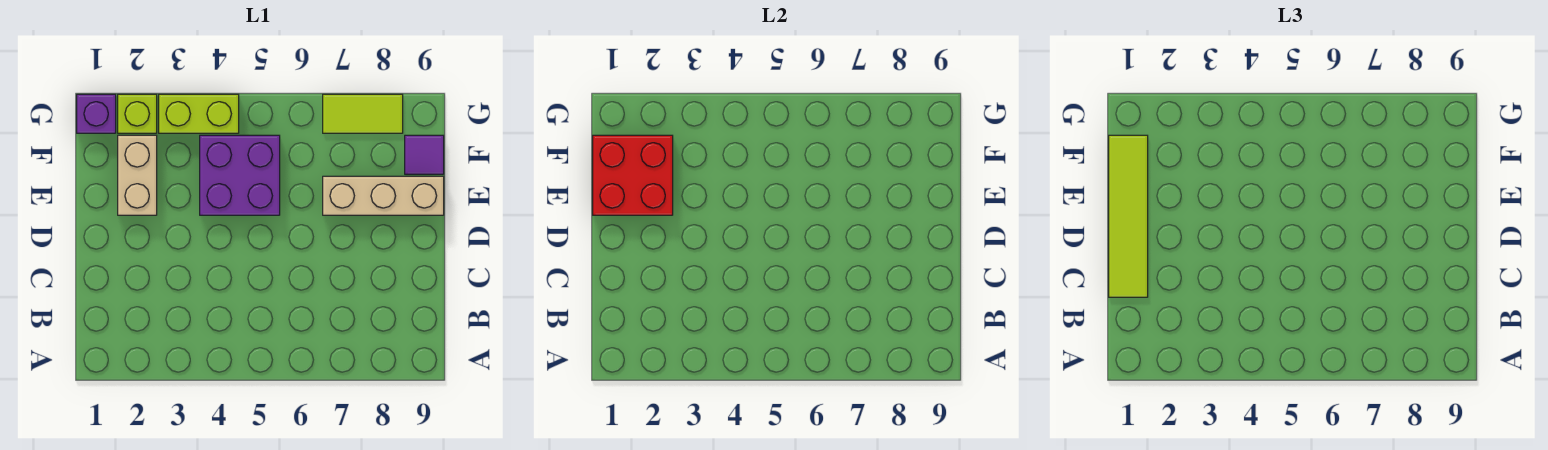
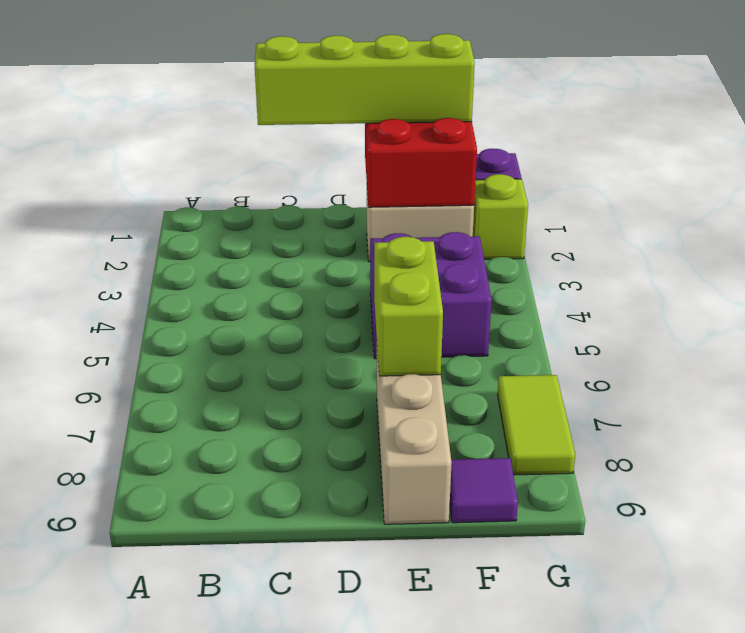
lime 1x4 tile [1109,135,1148,297] -> lime 1x4 brick [255,34,475,125]
lime 1x2 brick [159,94,239,133] -> lime 1x2 brick moved to [374,237,443,376]

